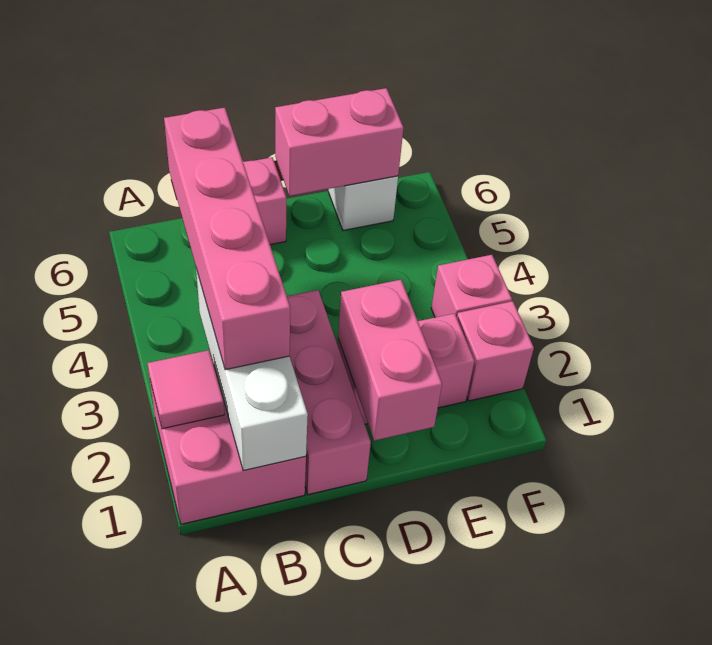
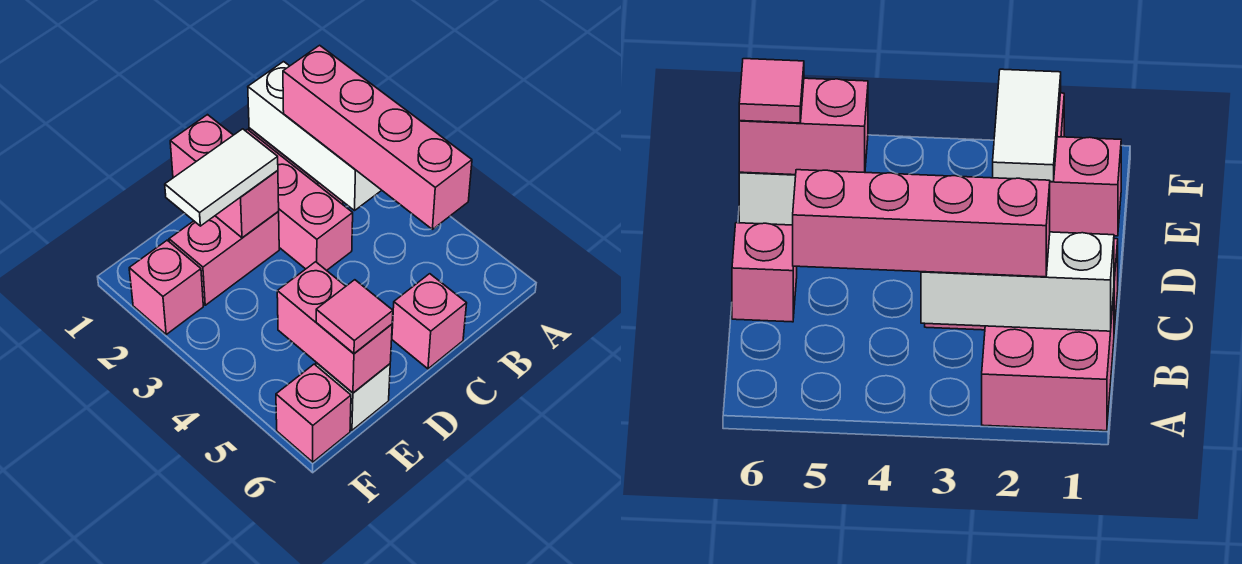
pink 1x1 tile [148,350,224,429] -> pink 1x1 tile moved to [316,280,393,353]
none -> white 1x2 tile [165,129,278,226]
pink 1x2 brick [275,88,404,196] -> pink 1x2 brick turned to [277,262,392,393]
pink 1x1 brick [431,255,512,317] -> pink 1x1 brick moved to [276,364,351,462]

